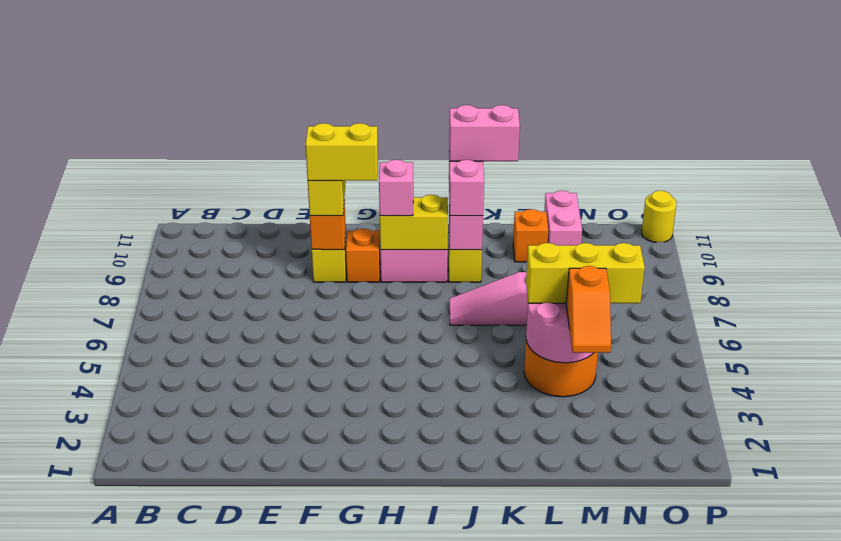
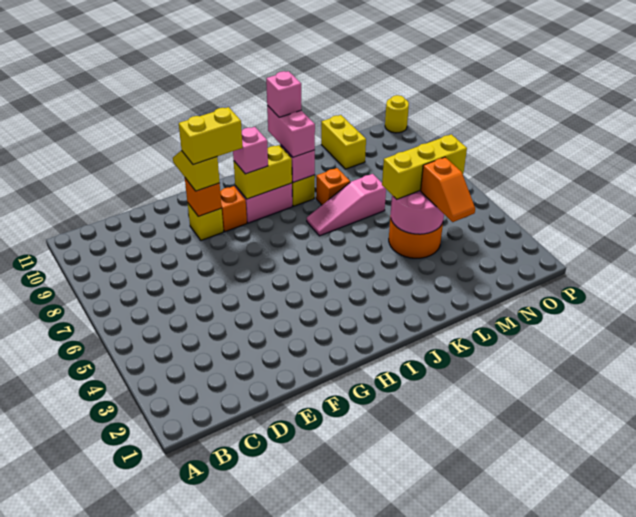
pink 1x2 brick [449,105,520,161] -> pink 1x1 brick [266,71,301,117]
orange 1x1 brick [513,209,548,262] -> orange 1x1 brick moved to [316,168,350,205]
pink 1x2 brick [544,191,582,245] -> yellow 1x2 brick [321,115,366,169]

